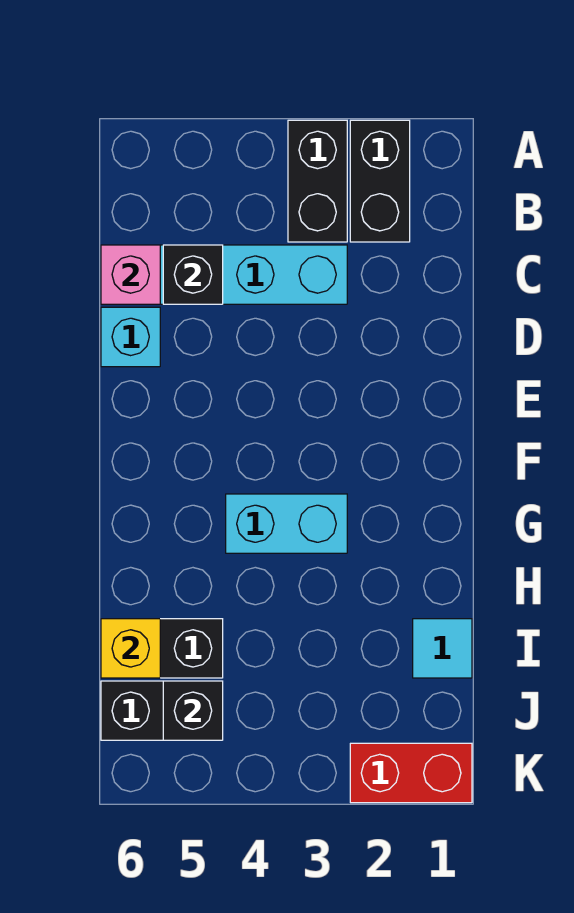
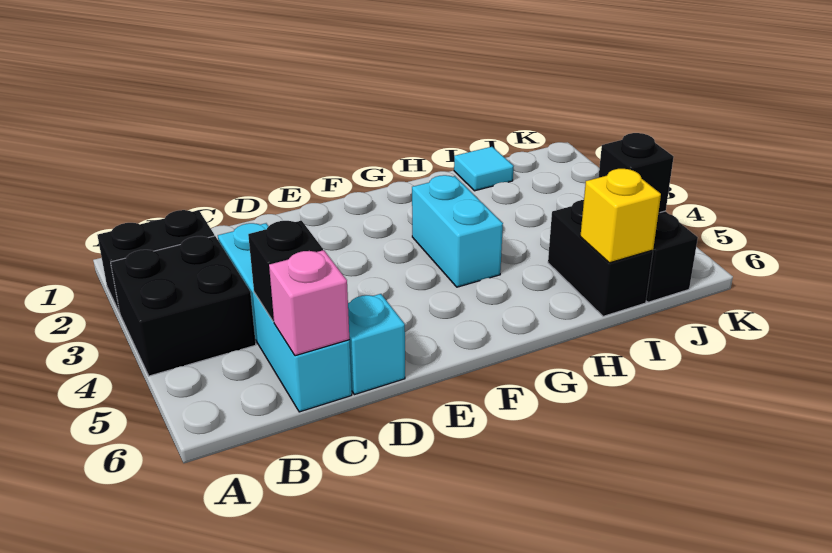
black 1x2 brick [288,120,347,242] -> black 2x2 brick [111,236,256,376]
red 1x2 brick [350,743,472,803] -> none

